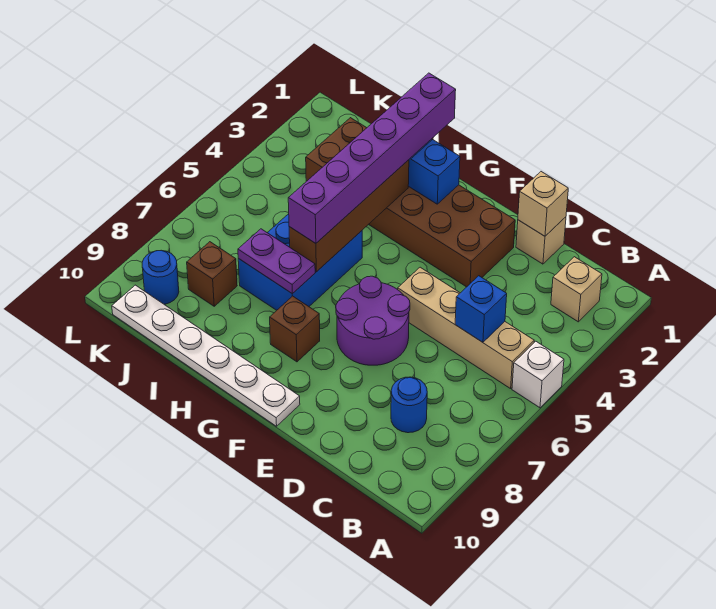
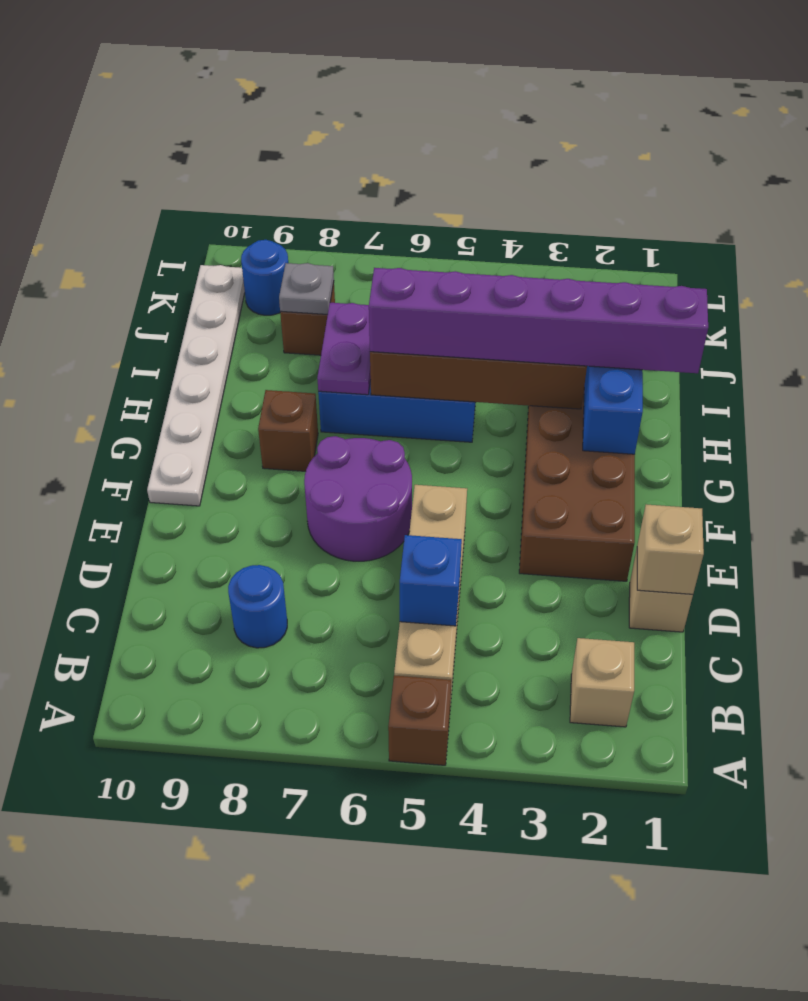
white 1x1 brick [512,341,564,408] -> brown 1x1 brick [388,675,451,765]
none -> grey 1x1 plate [279,263,334,314]

